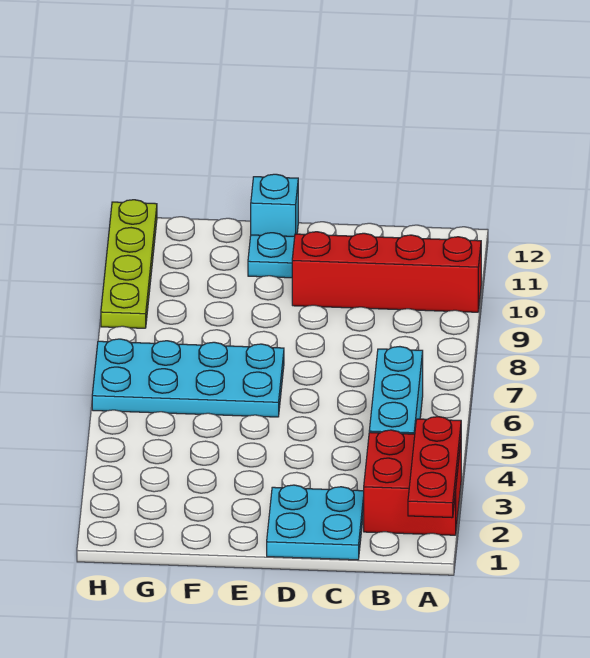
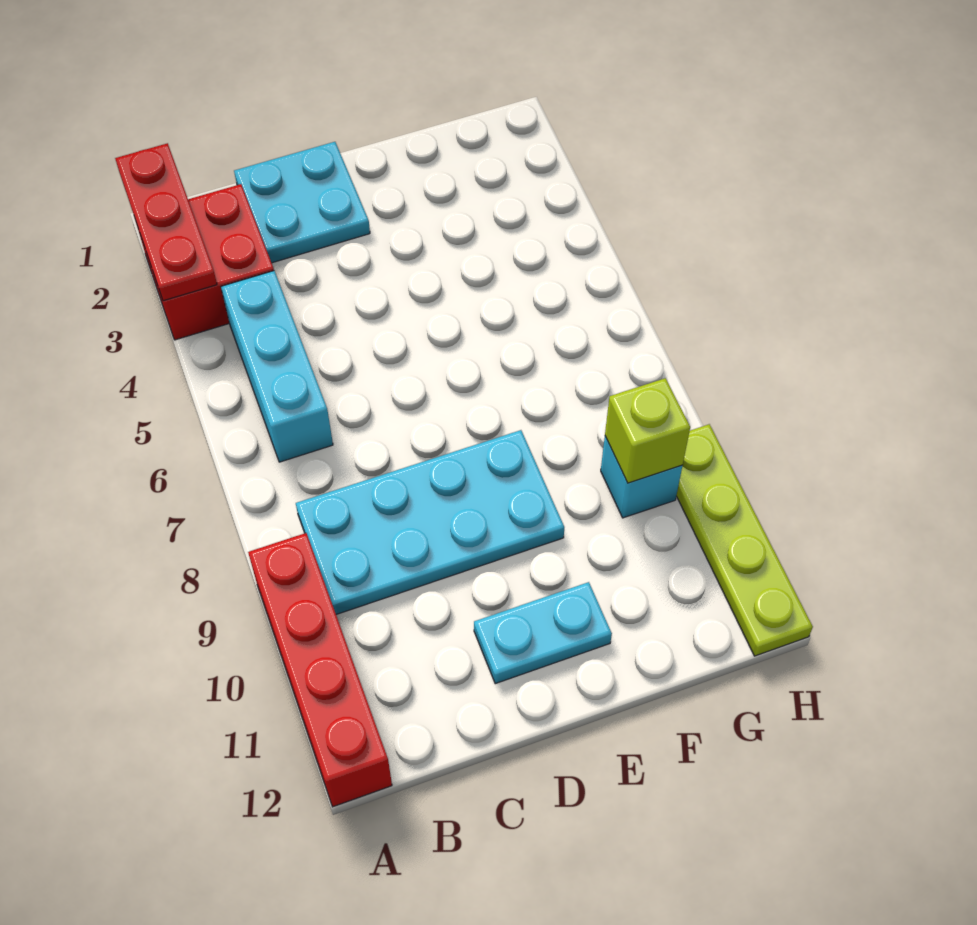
red 1x4 brick [292,232,481,312] -> red 1x4 brick turned to [248,533,392,807]
cyan 2x4 plate [92,339,284,417] -> cyan 2x4 plate moved to [296,430,564,614]
cyan 1x1 brick [251,174,298,236] -> cyan 1x1 brick moved to [601,436,682,518]
none -> lime 1x1 brick [605,378,690,483]

